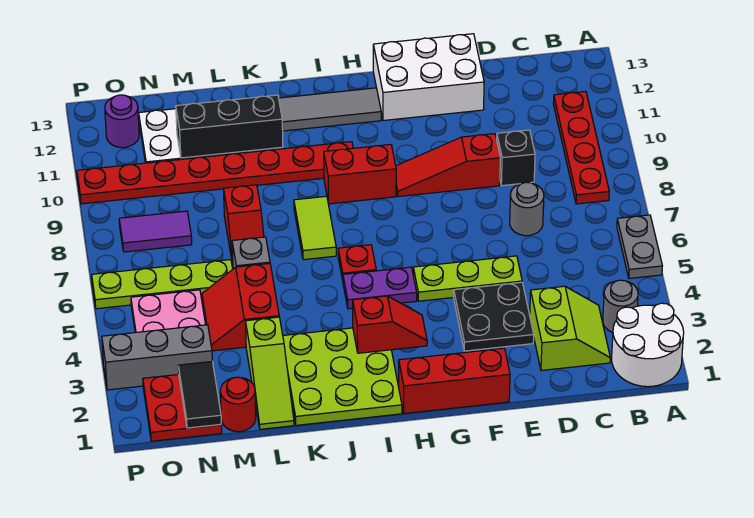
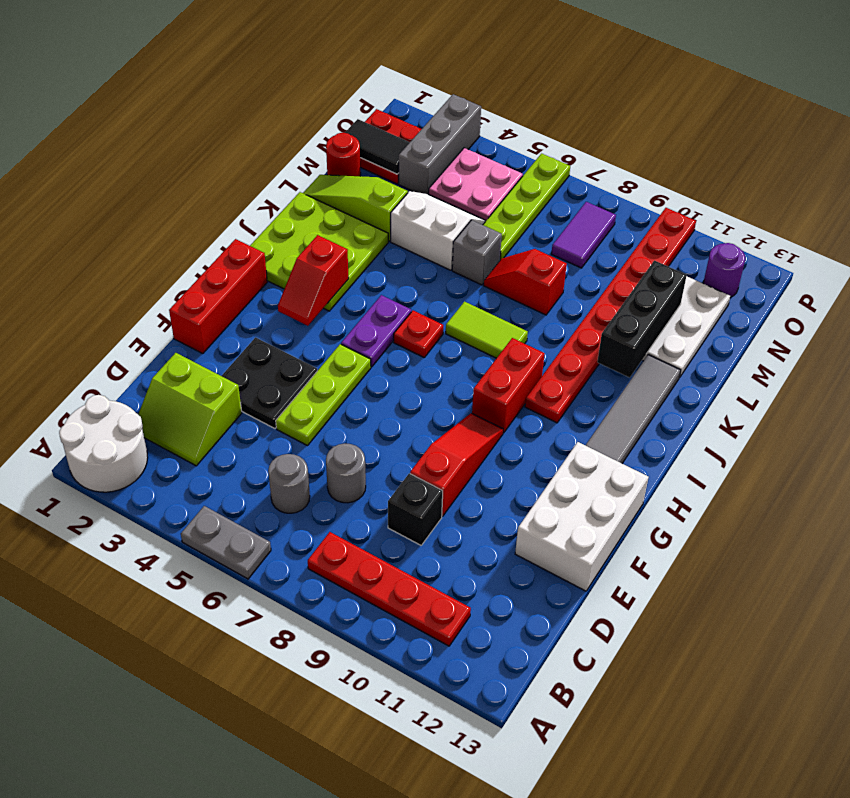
grey 1x1 round brick [603,280,638,333] -> grey 1x1 round brick moved to [268,454,310,513]
red 2x2 slope [202,264,279,351] -> white 2x2 slope [391,191,486,270]

